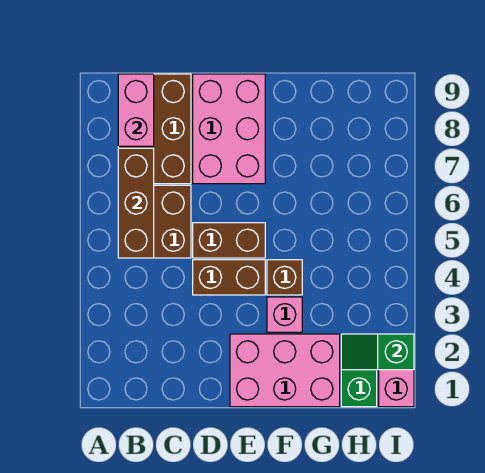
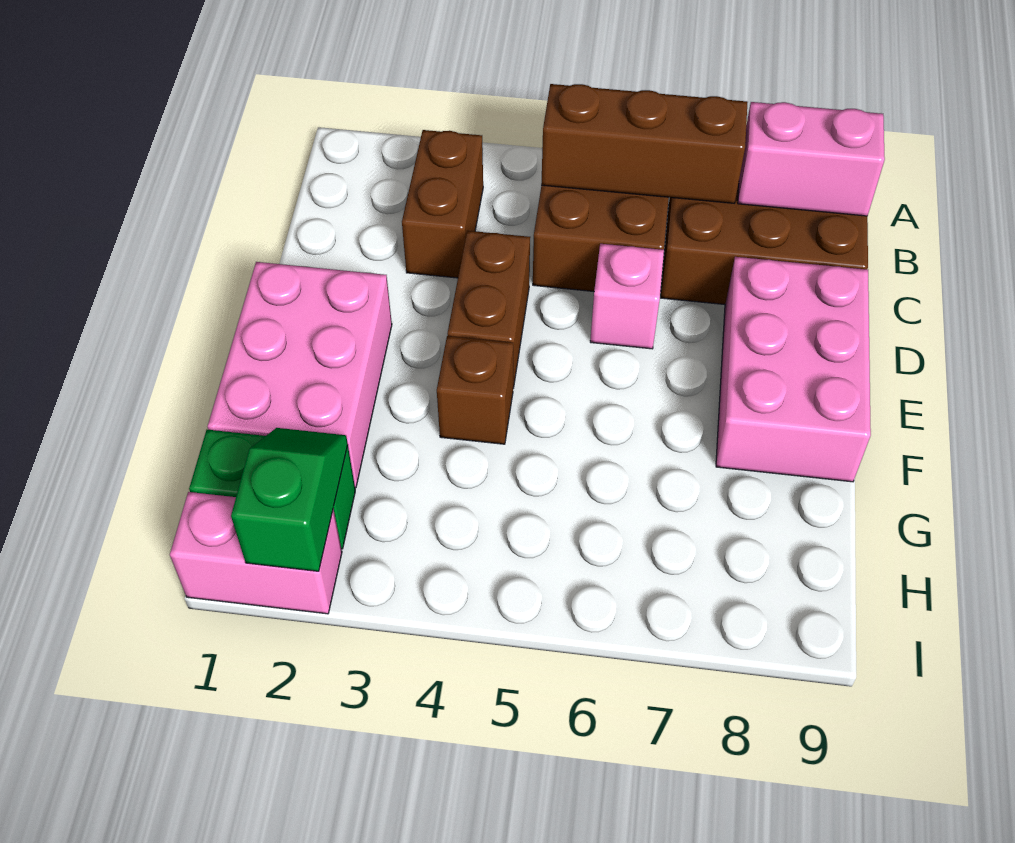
brown 1x2 brick [193,223,265,258] -> brown 1x2 brick moved to [402,130,483,278]
pink 2x3 brick [193,74,265,184] -> pink 2x3 brick turned to [716,257,871,482]
pink 1x1 brick [267,297,302,332] -> pink 1x1 brick moved to [590,244,664,349]

